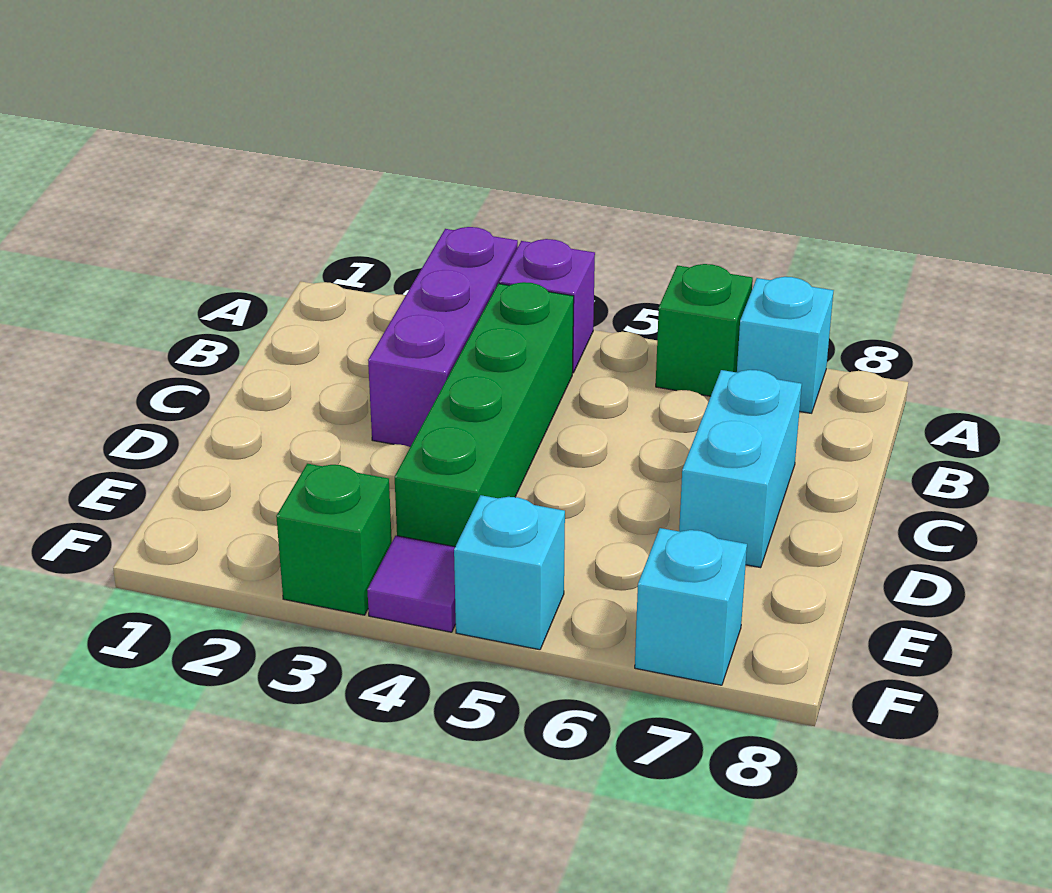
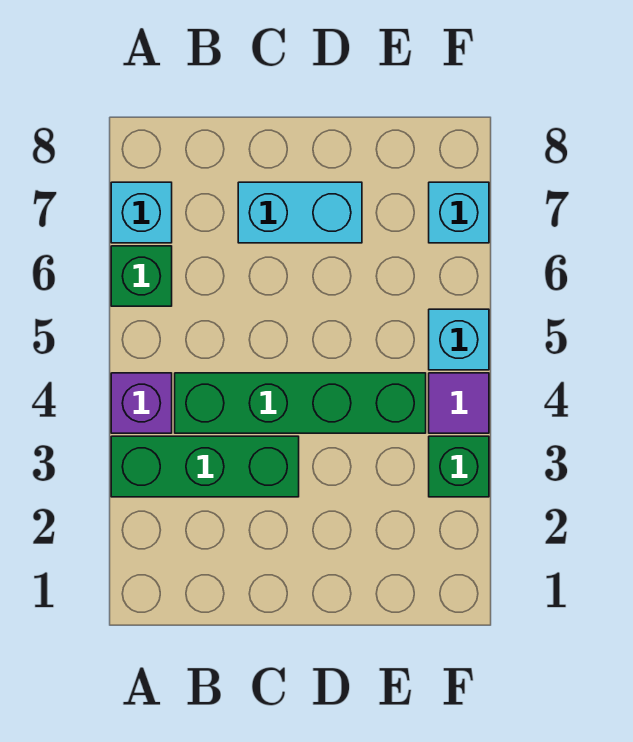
purple 1x3 brick [368,227,518,447] -> green 1x3 brick [111,436,299,497]

